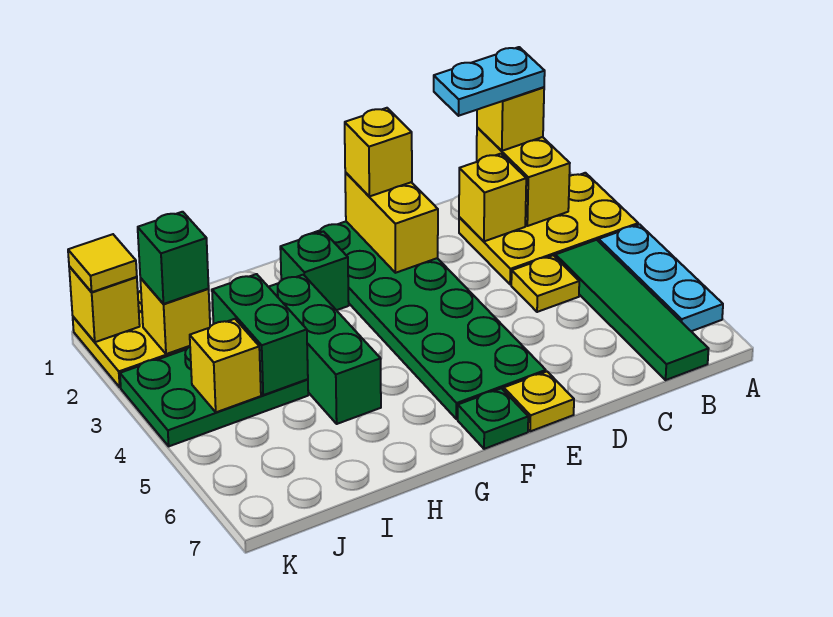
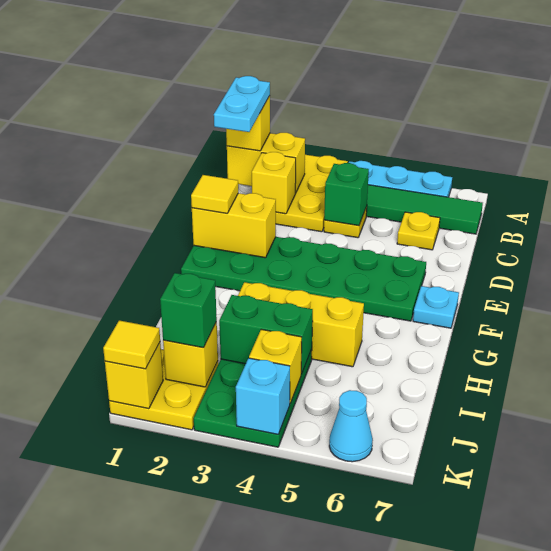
yellow 1x1 brick [345,108,412,197] -> yellow 1x1 tile [191,175,238,213]
yellow 1x1 plate [504,371,574,431] -> yellow 1x1 plate moved to [397,212,440,250]
green 1x1 plate [458,388,528,449] -> cyan 1x1 plate [413,286,459,328]
green 1x1 brick [280,232,349,310] -> green 1x1 brick moved to [324,163,369,226]
green 1x3 brick [269,275,381,424] -> yellow 1x3 brick [238,282,364,367]
none -> cyan 1x1 brick [236,358,290,434]
none -> cyan 1x1 cone [329,390,373,462]

